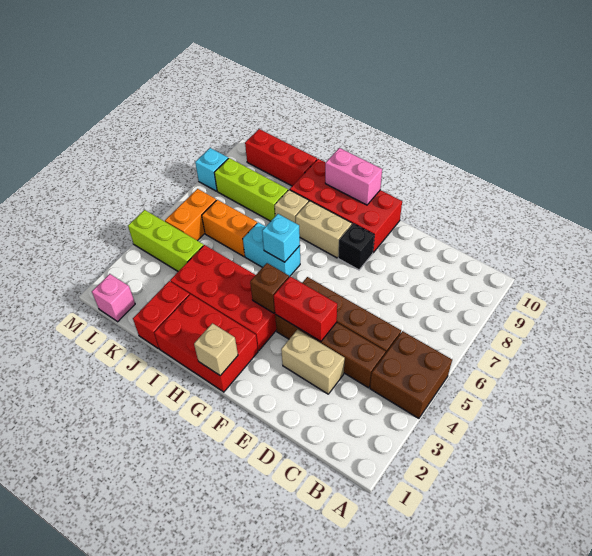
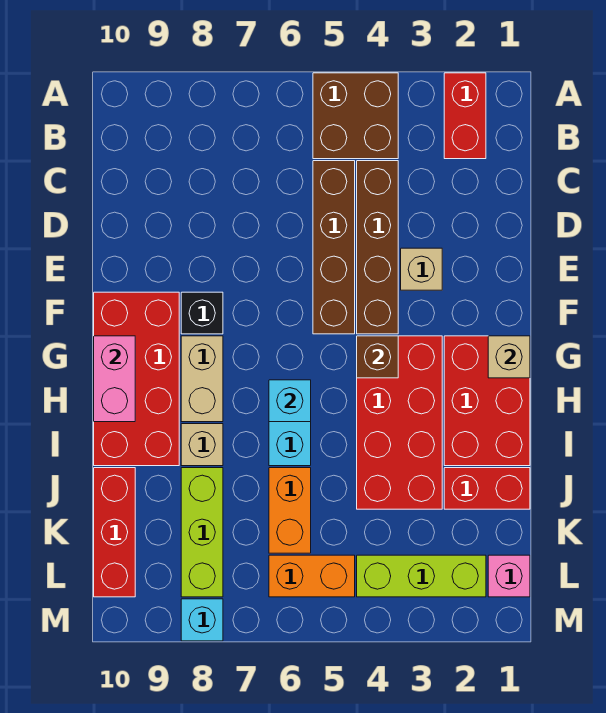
tan 1x2 brick [281,329,345,394] -> tan 1x1 brick [401,248,442,290]
red 1x2 brick [274,276,337,341] -> red 1x2 brick moved to [444,73,486,159]
lime 1x3 brick [128,210,204,271] -> lime 1x3 brick turned to [357,555,486,597]

